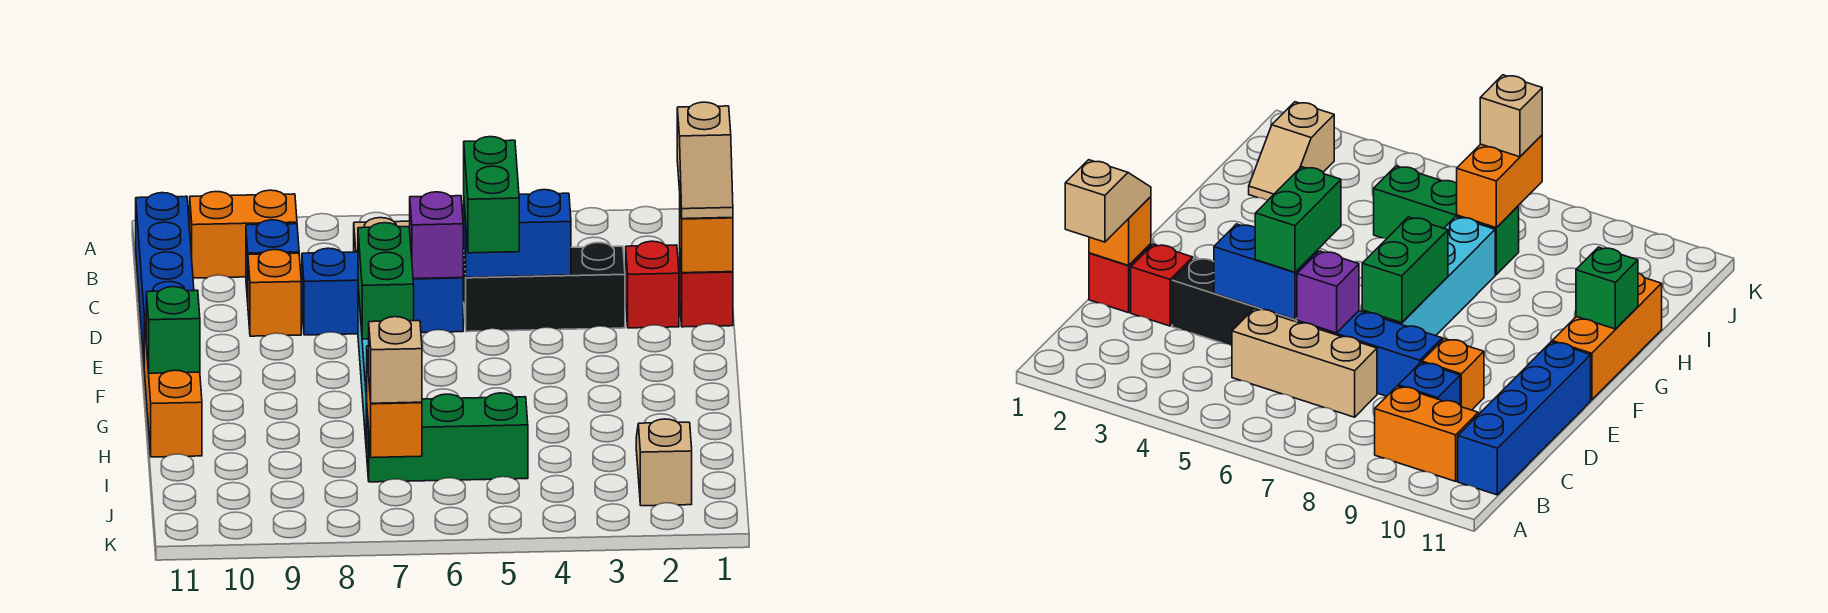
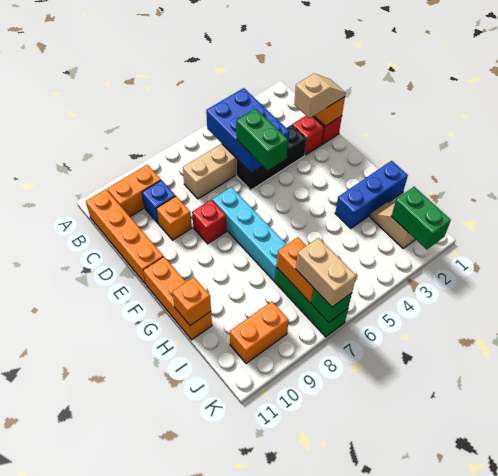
blue 1x4 brick [136,193,194,358] -> orange 1x4 brick [86,189,163,284]
tan 1x2 slope [677,102,733,219] -> tan 1x2 slope turned to [294,73,346,118]
blue 1x2 brick [463,190,571,277] -> blue 2x3 brick [206,88,289,173]
blue 1x3 brick [302,248,463,335] -> blue 1x3 brick moved to [335,161,408,229]
purple 1x1 brick [410,192,463,279] -> none
green 1x2 brick [358,223,414,339] -> green 1x2 brick moved to [391,187,451,250]
none -> red 1x1 brick [192,200,226,244]
green 1x1 brick [146,287,200,373] -> green 1x1 brick moved to [312,289,352,322]
none -> orange 1x1 brick [172,277,211,325]
green 1x3 brick [367,393,528,482] -> green 1x3 brick turned to [275,268,348,337]
tan 1x1 brick [369,317,422,403] -> tan 1x2 brick [296,238,356,307]
none -> orange 1x2 brick [230,301,289,364]

